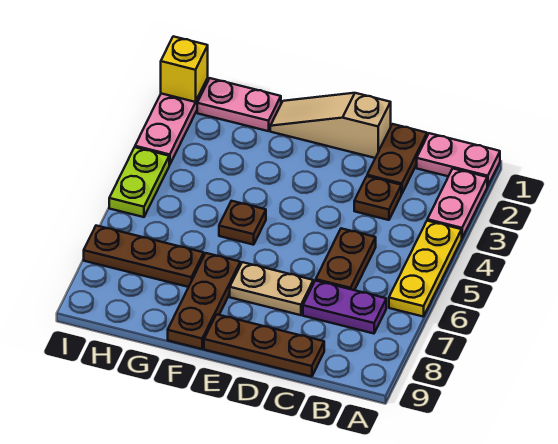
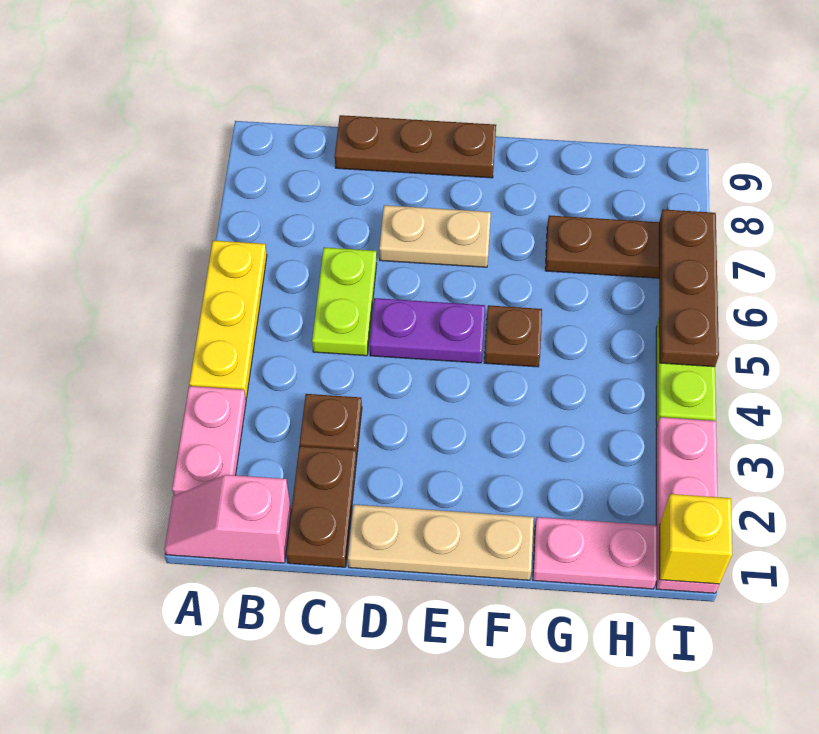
pink 1x2 plate [417,133,500,186] -> pink 1x2 slope [164,475,291,563]
purple 1x2 plate [303,280,386,334] -> purple 1x2 plate moved to [370,298,485,363]
brown 1x2 plate [316,228,376,290] -> lime 1x2 plate [312,247,377,356]
tan 1x3 slope [270,93,391,158] -> tan 1x3 plate [348,505,534,580]
brown 1x3 plate [168,253,240,349] -> brown 1x3 plate moved to [659,210,719,367]

